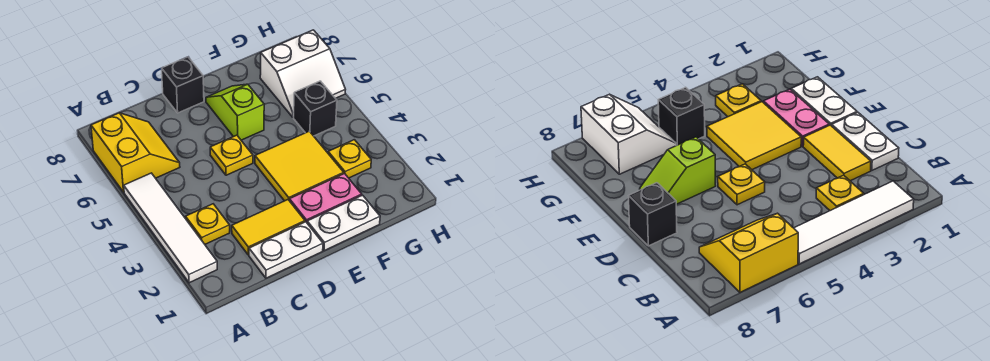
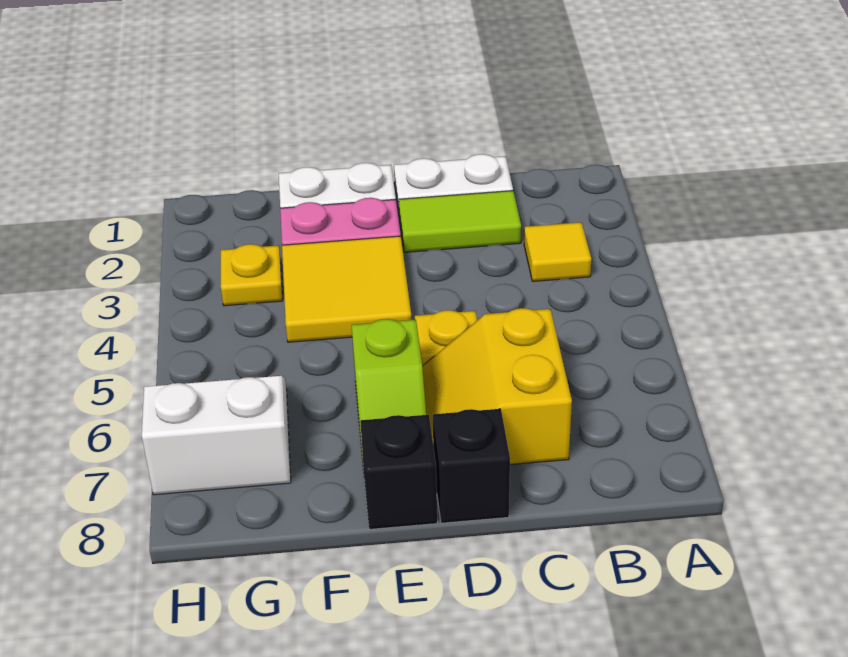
white 1x4 tile [124,173,217,283] -> none
yellow 2x2 slope [91,113,180,192] -> yellow 2x2 slope moved to [422,308,572,464]
yellow 1x1 plate [186,204,230,244] -> yellow 1x1 tile [524,222,591,281]
yellow 1x2 tile [232,200,305,255] -> lime 1x2 tile [399,191,521,252]
black 1x1 brick [294,81,337,136] -> black 1x1 brick moved to [360,415,437,529]

